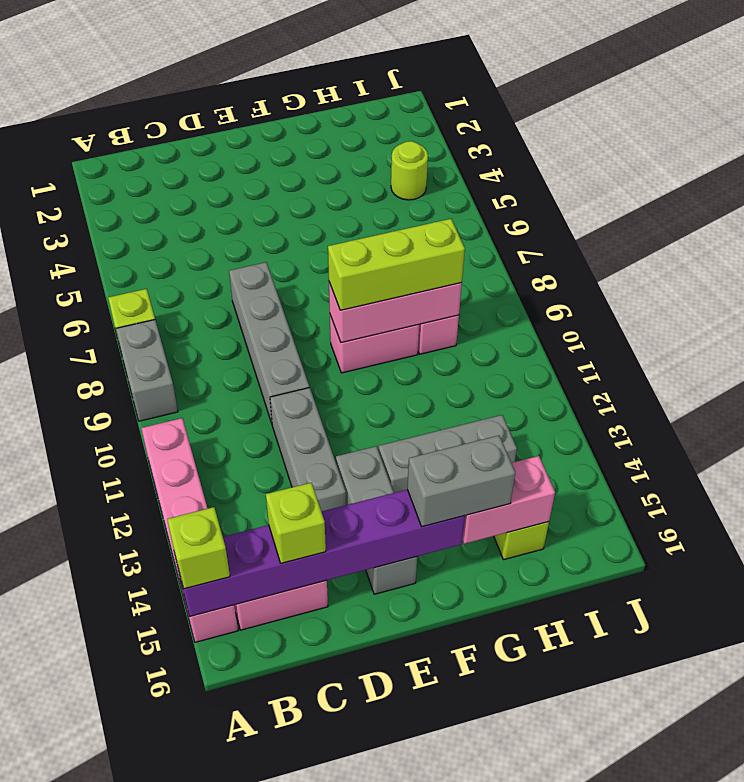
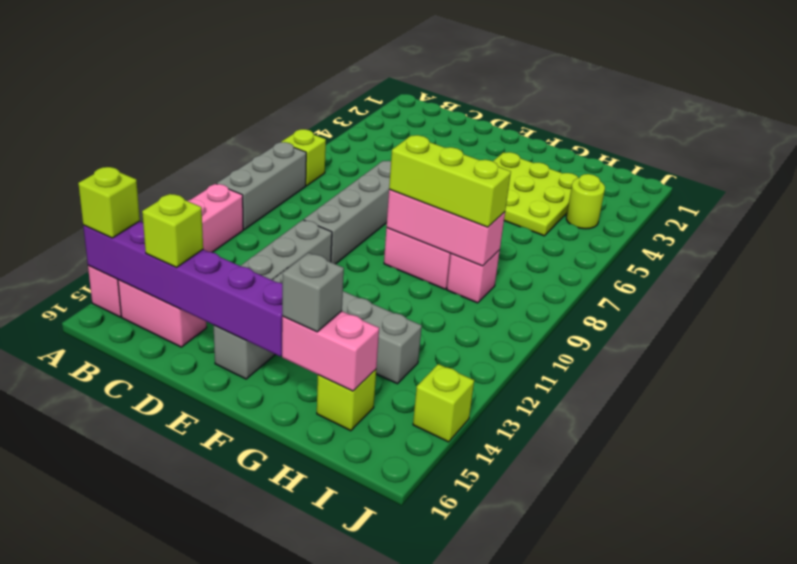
grey 1x2 brick [116,320,178,421] -> grey 1x3 brick [217,142,306,230]
none -> lime 3x3 plate [493,152,578,236]
grey 1x2 brick [407,435,515,527] -> grey 1x1 brick [282,253,344,332]
none -> lime 1x1 brick [413,364,474,442]

